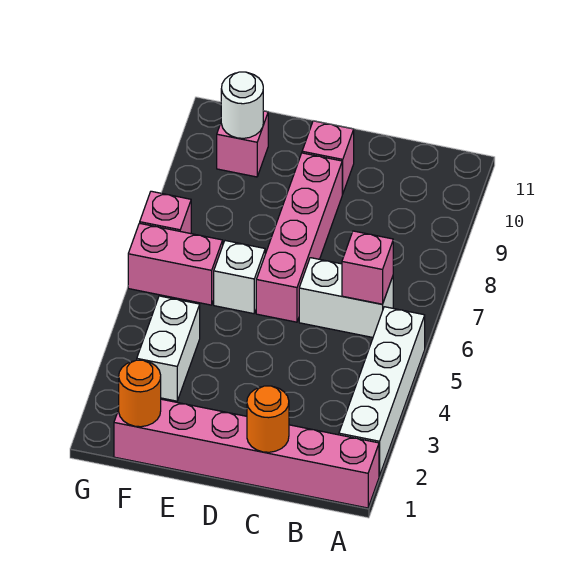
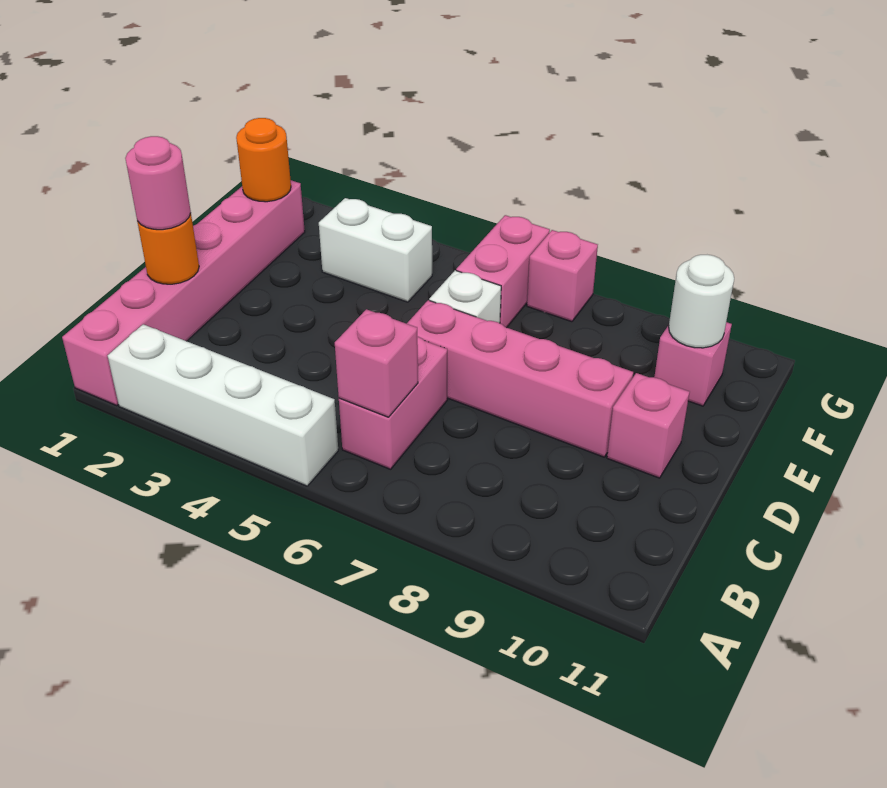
white 1x2 brick [299,258,393,337] -> pink 1x2 brick [339,336,447,469]
none -> pink 1x1 round brick [125,136,191,230]

